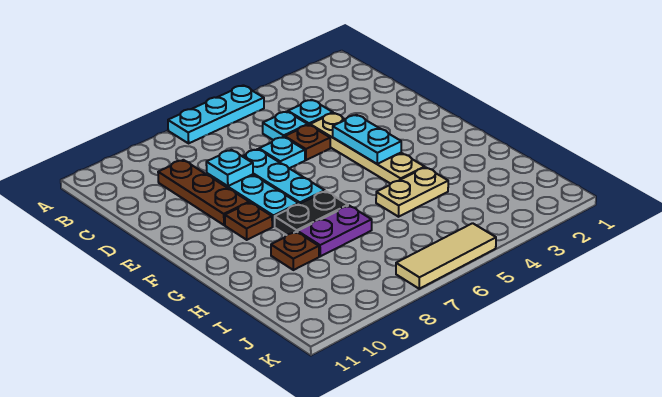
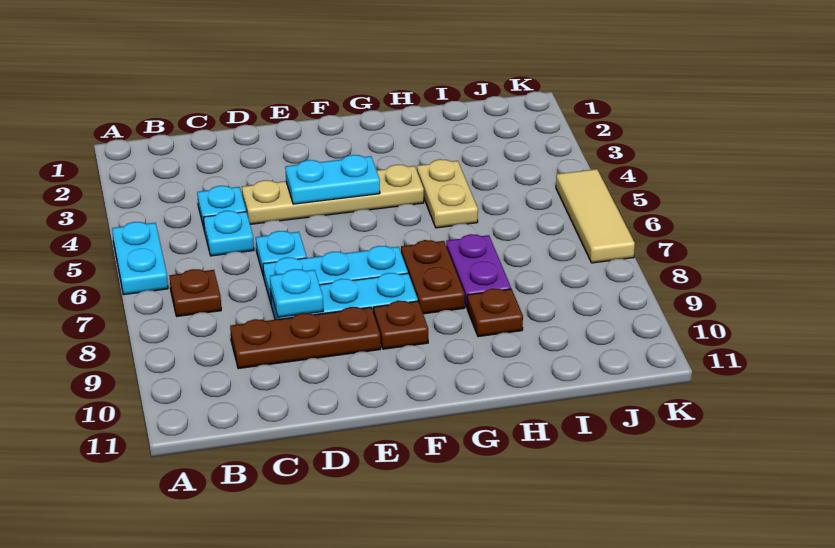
cyan 1x3 plate [168,85,264,143] -> cyan 1x2 plate [112,222,168,295]
brown 1x1 plate [285,125,330,160] -> brown 1x1 plate moved to [170,269,221,316]
black 1x2 plate [275,191,348,235] -> brown 1x2 plate [401,240,465,314]

